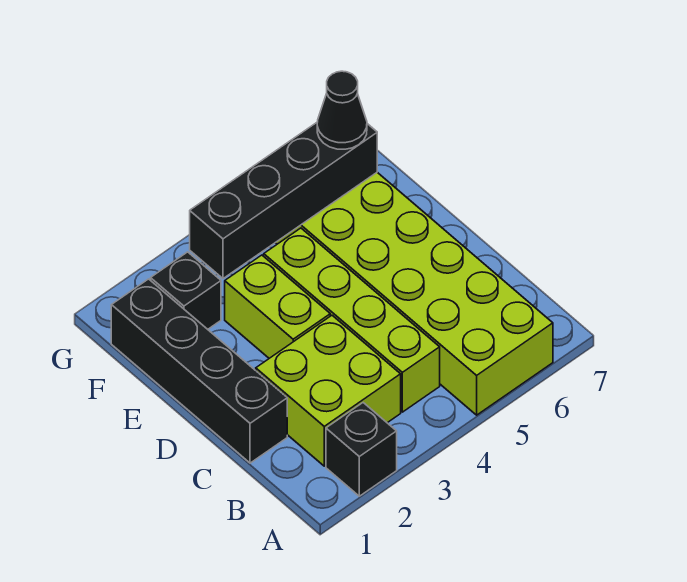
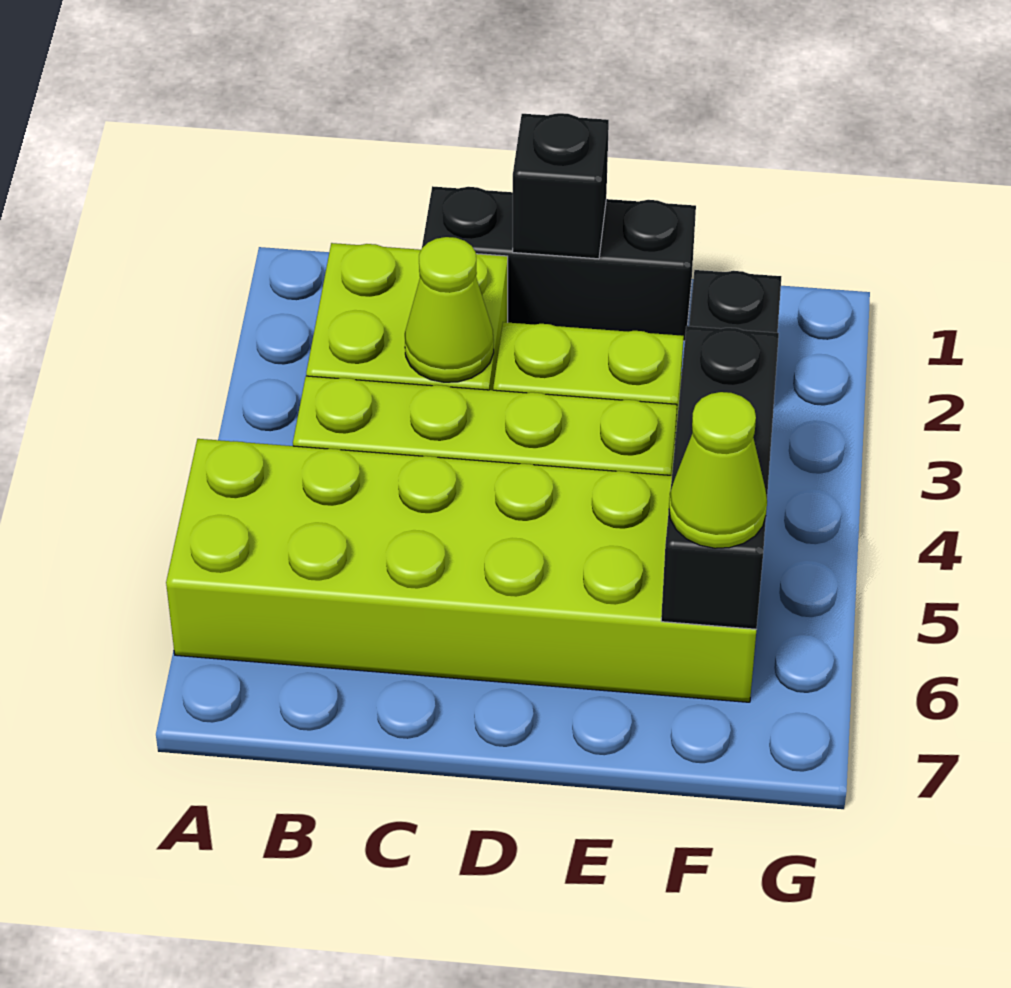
black 1x1 brick [326,403,397,496] -> black 1x1 brick moved to [513,113,609,259]
black 1x4 brick [111,279,287,463] -> black 1x3 brick [422,186,696,341]
none -> lime 1x1 cone [405,237,494,382]
black 1x4 brick [190,123,377,278] -> black 1x3 brick [661,326,779,629]
black 1x1 cone [317,71,367,149] -> lime 1x1 cone [669,392,767,548]

